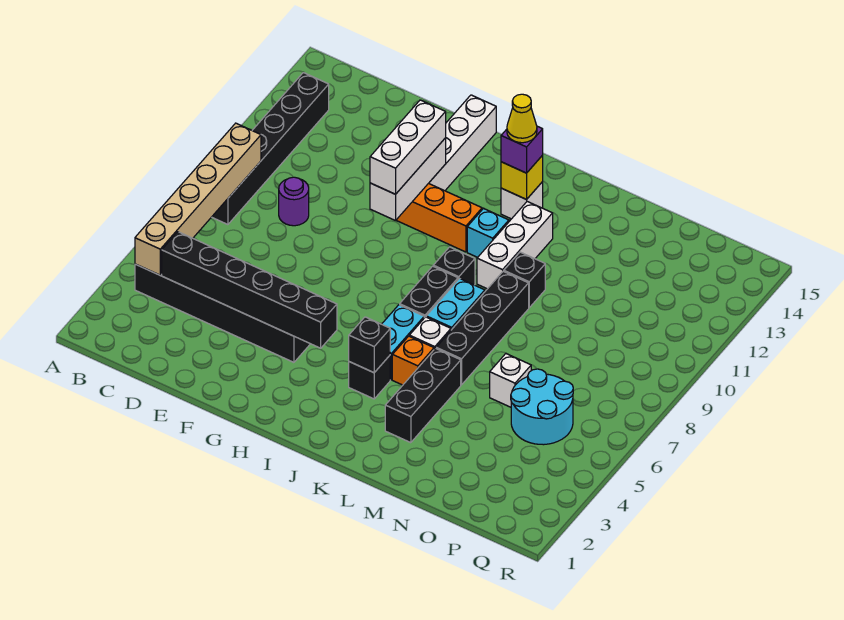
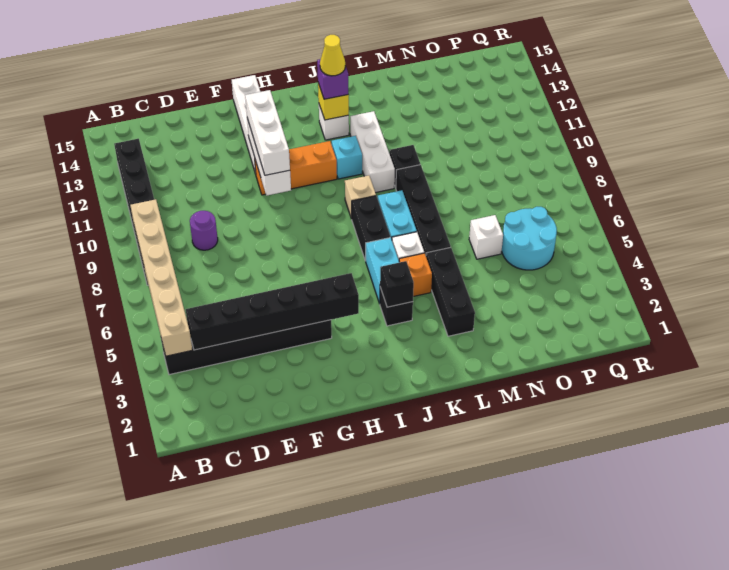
black 1x1 brick [433,247,475,285] -> tan 1x1 brick [345,176,376,219]

